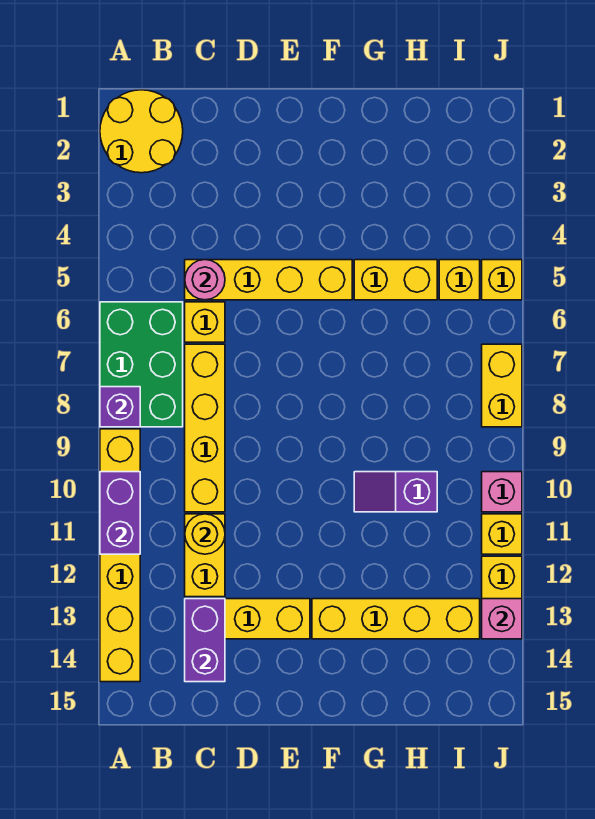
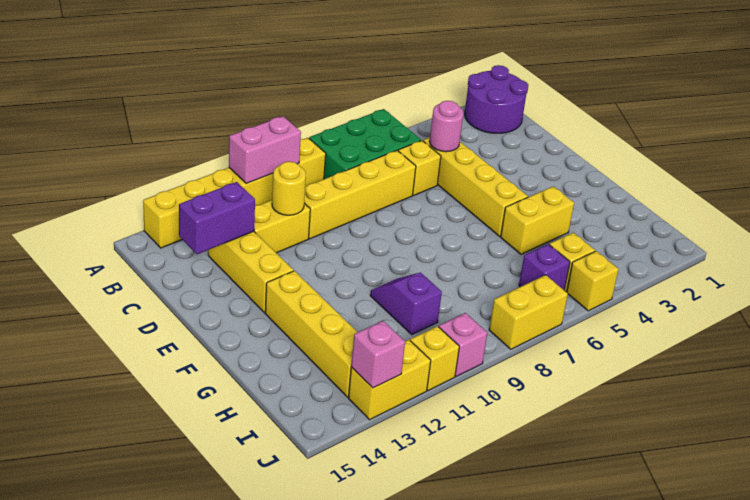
yellow 2x2 round brick [100,90,183,173] -> purple 2x2 round brick [465,65,528,133]
purple 1x1 brick [100,387,140,427] -> purple 1x1 brick moved to [519,244,570,290]
purple 1x2 brick [100,472,140,554] -> pink 1x2 brick [229,116,301,184]
yellow 1x2 brick [354,260,437,300] -> yellow 1x2 brick turned to [501,186,574,254]

